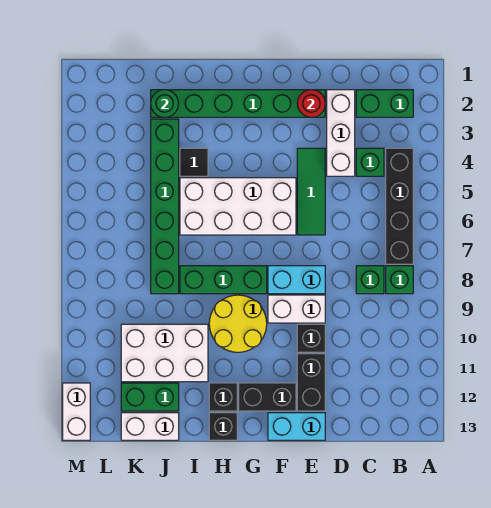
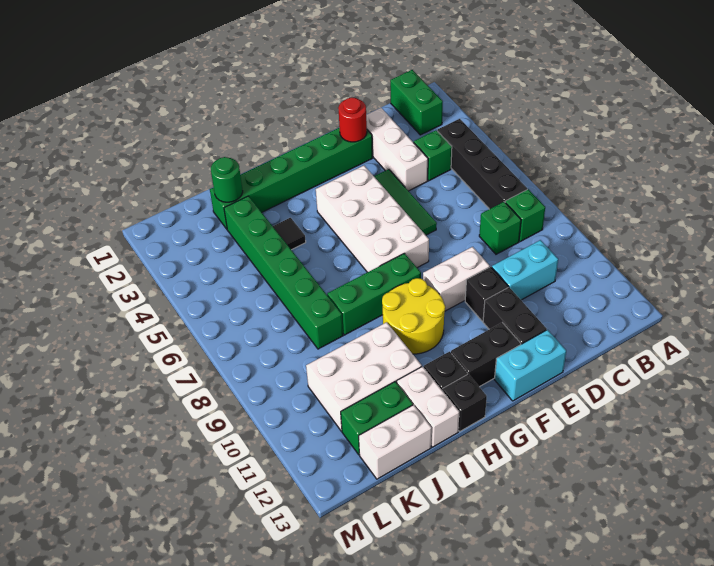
green 1x2 brick [356,90,413,117] -> green 1x2 brick turned to [390,70,443,135]
cyan 1x2 brick [268,266,325,294] -> cyan 1x2 brick moved to [492,240,558,300]
white 2x4 brick [180,178,296,235] -> white 2x4 brick turned to [316,166,429,272]
white 1x2 brick [63,383,90,440] -> white 1x2 brick moved to [397,367,459,447]

